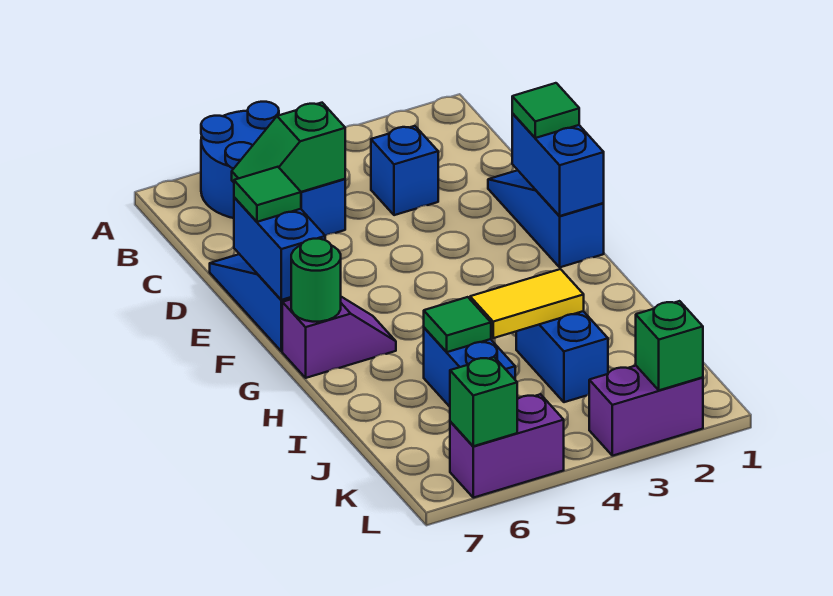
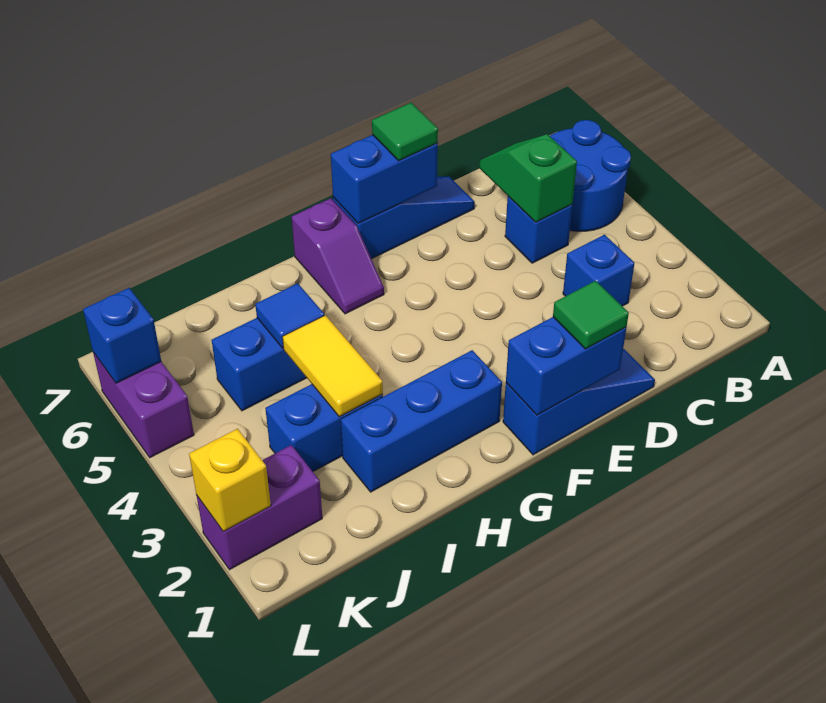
none -> blue 1x3 brick [341,350,502,492]
green 1x1 round brick [291,239,341,322] -> none
green 1x1 tile [424,297,491,352] -> blue 1x1 tile [255,283,324,348]
purple 1x2 brick [589,366,703,456] -> purple 1x2 brick turned to [196,445,322,570]
green 1x1 brick [636,301,703,390] -> yellow 1x1 brick [189,429,271,531]
green 1x1 brick [450,357,517,446] -> blue 1x1 brick [83,288,161,383]

